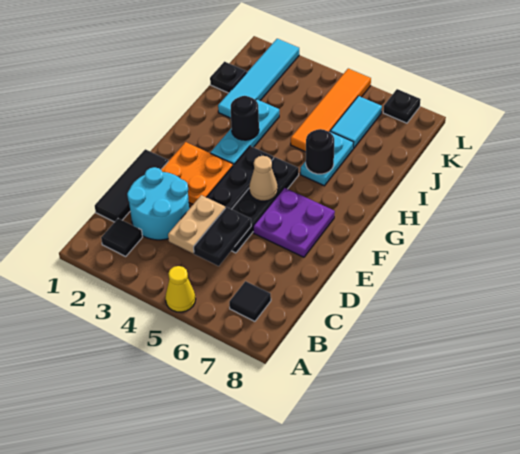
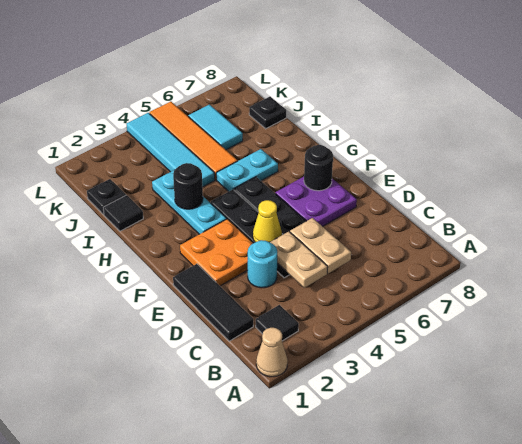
yellow 1x1 cone [165,266,196,312] -> yellow 1x1 cone moved to [253,200,282,242]
black 1x1 tile [229,281,271,321] -> black 1x1 tile moved to [103,195,143,231]
cyan 2x2 round brick [127,167,189,240] -> cyan 1x1 round brick [248,240,277,288]
black 1x2 plate [194,207,251,266] -> tan 1x2 plate [290,218,351,273]
tan 1x1 cone [249,156,278,201] -> tan 1x1 cone moved to [256,328,288,377]
cyan 1x2 plate [300,132,354,186] -> cyan 1x2 plate turned to [216,149,278,192]
black 1x1 round brick [306,129,334,174] -> black 1x1 round brick moved to [304,145,333,191]
cyan 1x4 tile [218,39,299,118] -> cyan 1x4 tile moved to [127,113,215,187]
black 1x1 plate [383,89,421,123] -> black 1x1 plate moved to [249,97,286,129]

